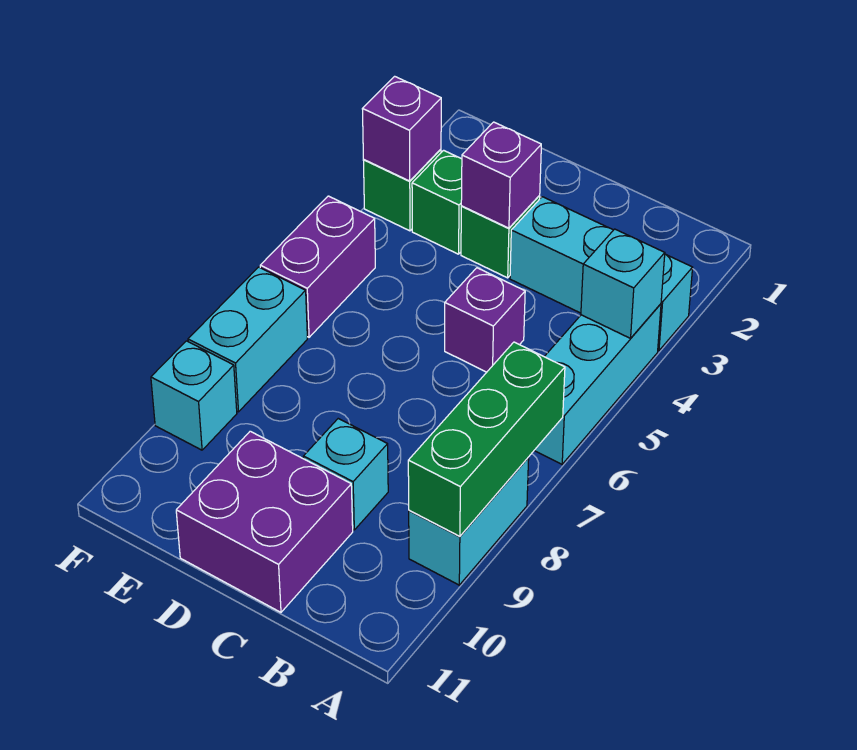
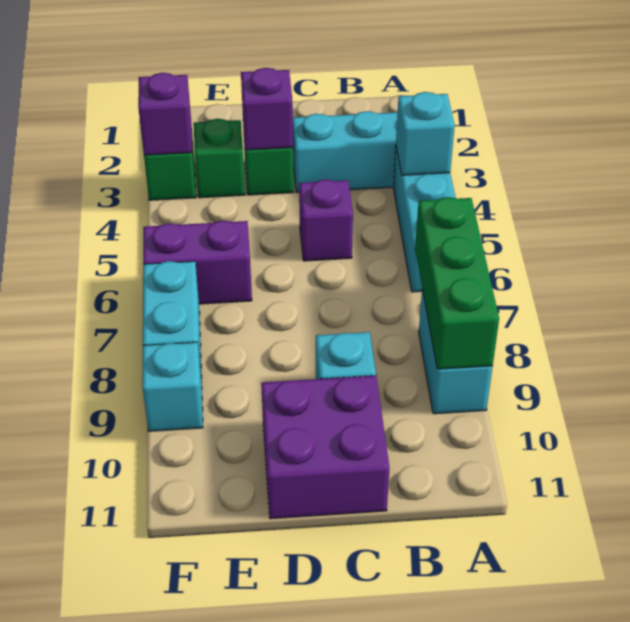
purple 1x2 brick [260,196,375,337] -> purple 1x2 brick turned to [143,221,252,304]

